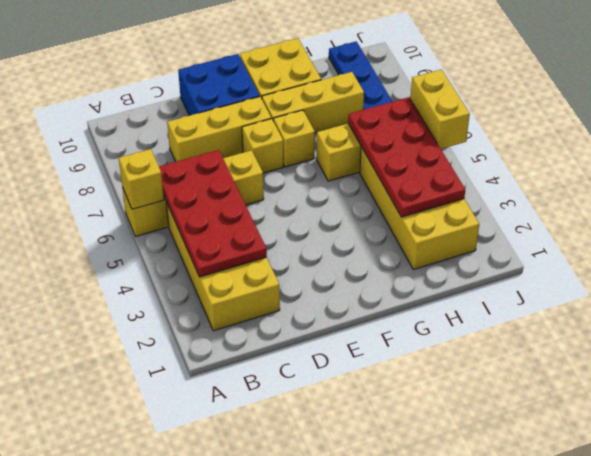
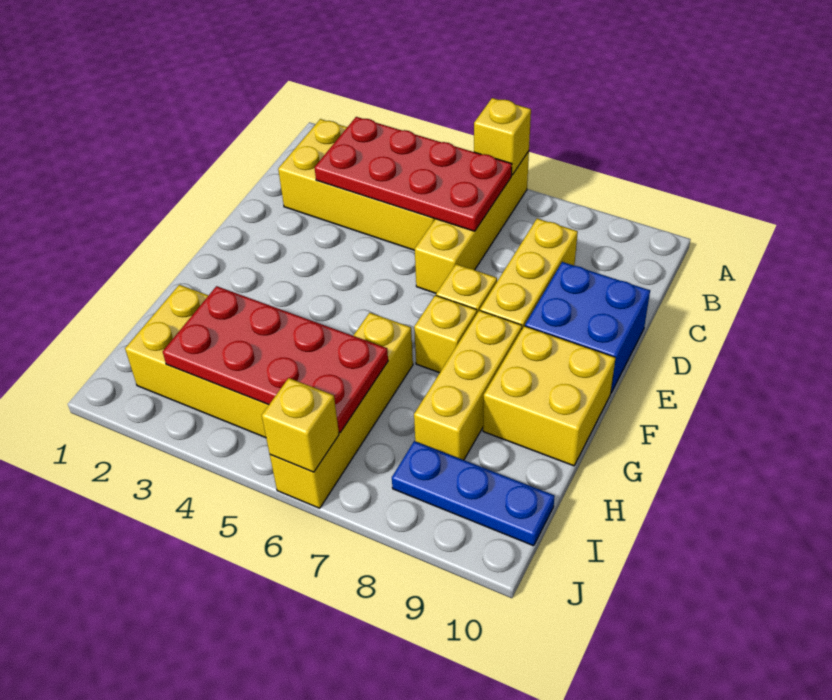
yellow 1x2 brick [410,69,470,149] -> yellow 1x1 brick [262,378,339,472]

